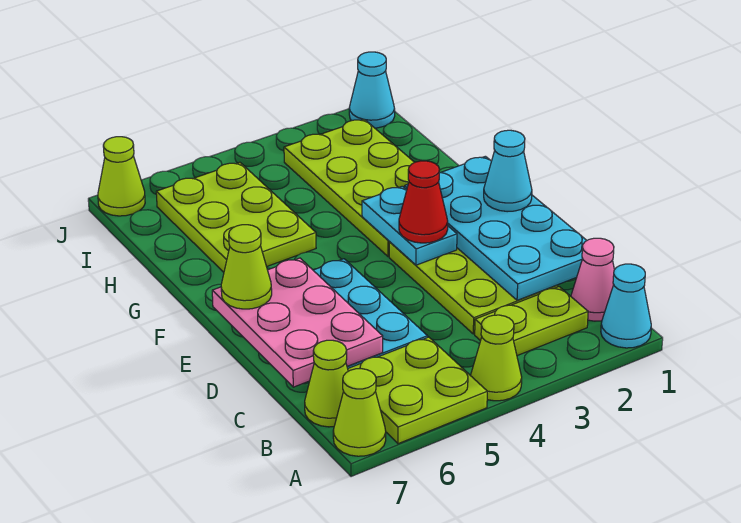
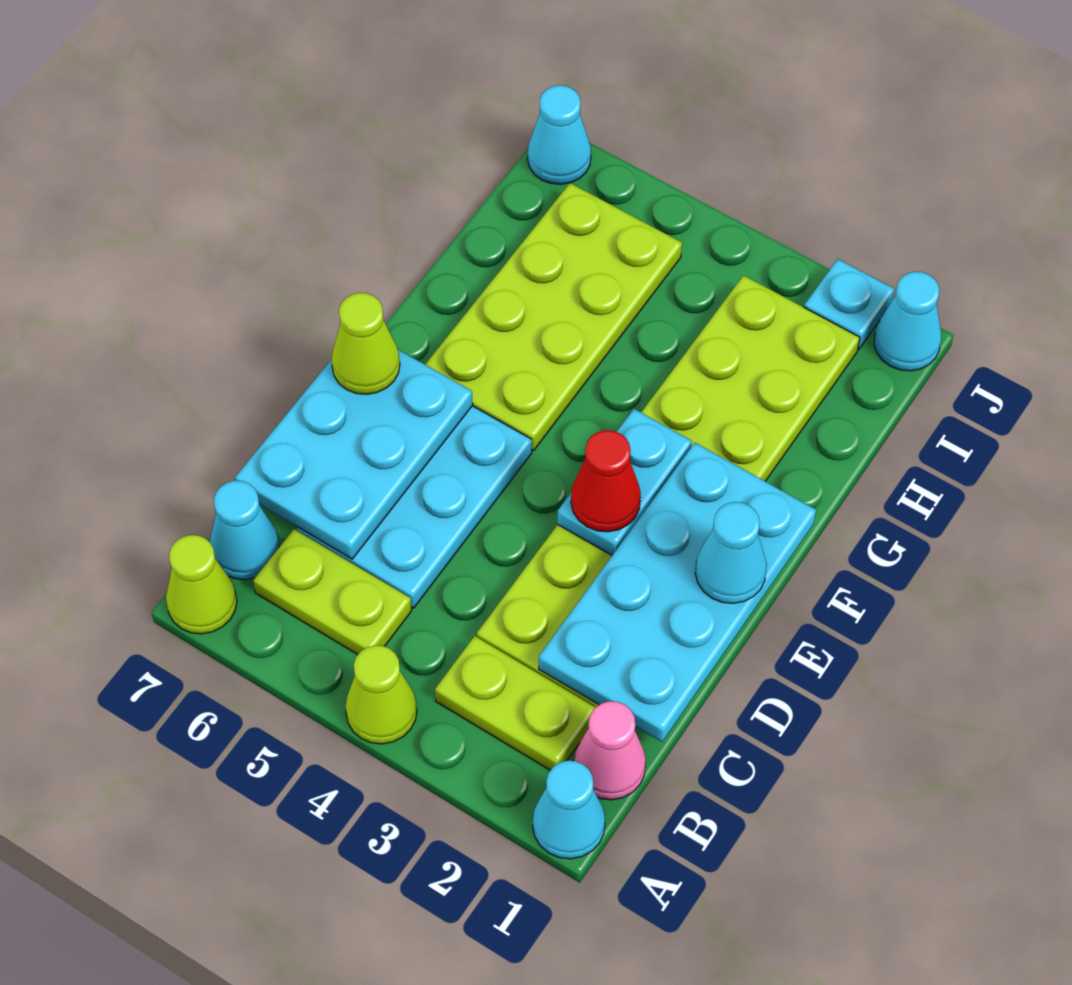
lime 2x2 plate [348,337,487,444] -> lime 1x2 plate [253,529,412,655]
lime 1x1 cone [305,340,348,427] -> cyan 1x1 cone [210,481,279,580]
pink 2x3 plate [212,258,383,387] -> cyan 2x3 plate [235,350,473,559]
lime 2x3 plate [156,162,316,272] -> lime 2x4 plate [425,183,682,451]
none -> cyan 1x1 plate [804,259,894,349]
lime 1x1 cone [98,137,145,216] -> cyan 1x1 cone [528,85,591,184]

